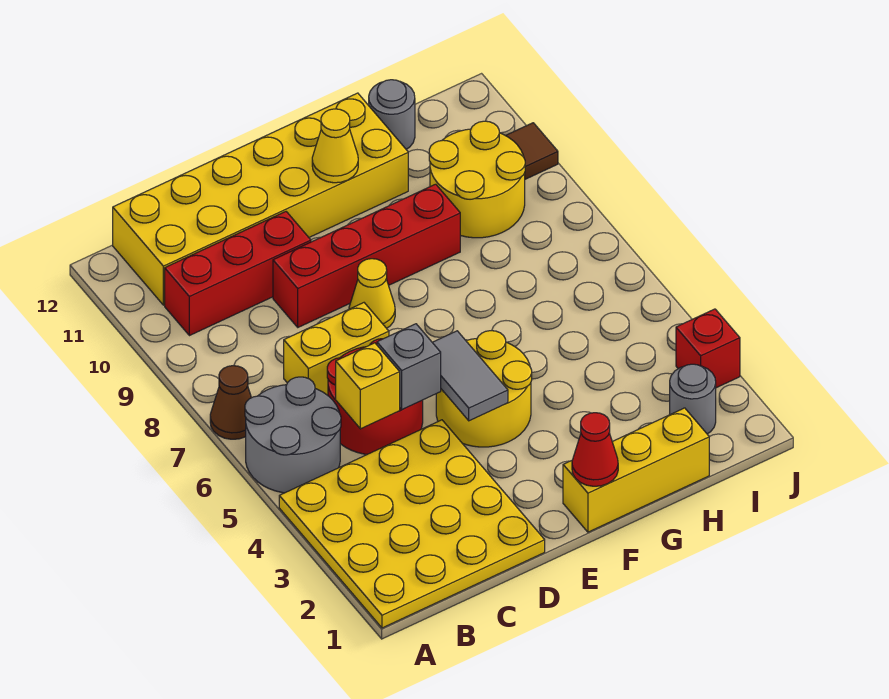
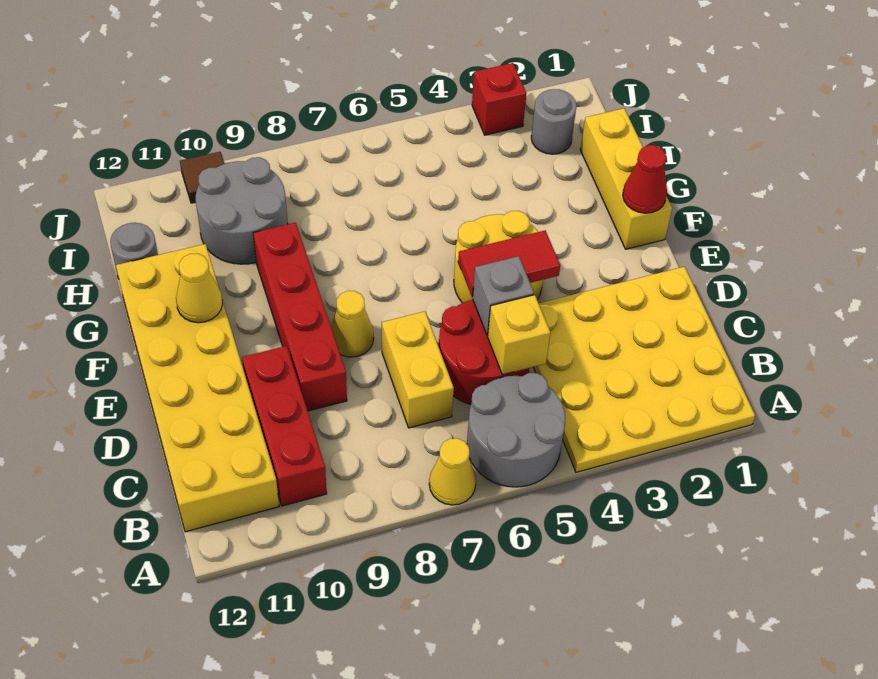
brown 1x1 cone [210,366,251,439] -> yellow 1x1 cone [429,438,476,505]
grey 1x2 tile [432,331,508,421] -> red 1x2 tile [458,231,560,297]
yellow 2x2 round brick [429,121,525,238] -> grey 2x2 round brick [196,157,288,264]

